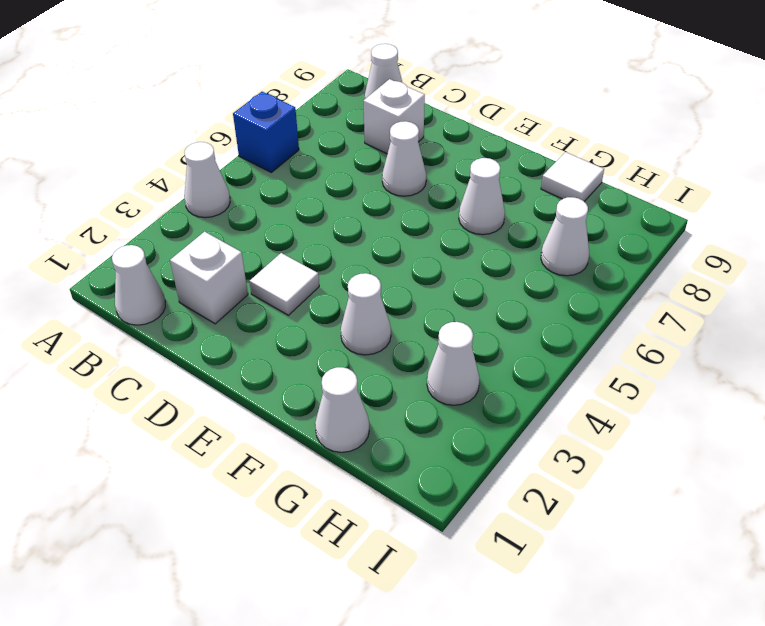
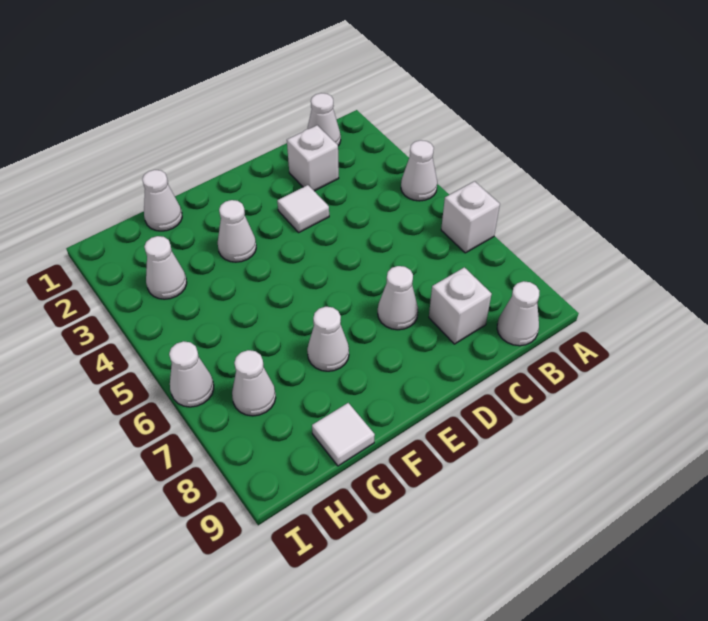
blue 1x1 brick [233,92,299,172] -> white 1x1 brick [441,181,500,253]
none -> white 1x1 cone [169,341,214,407]

